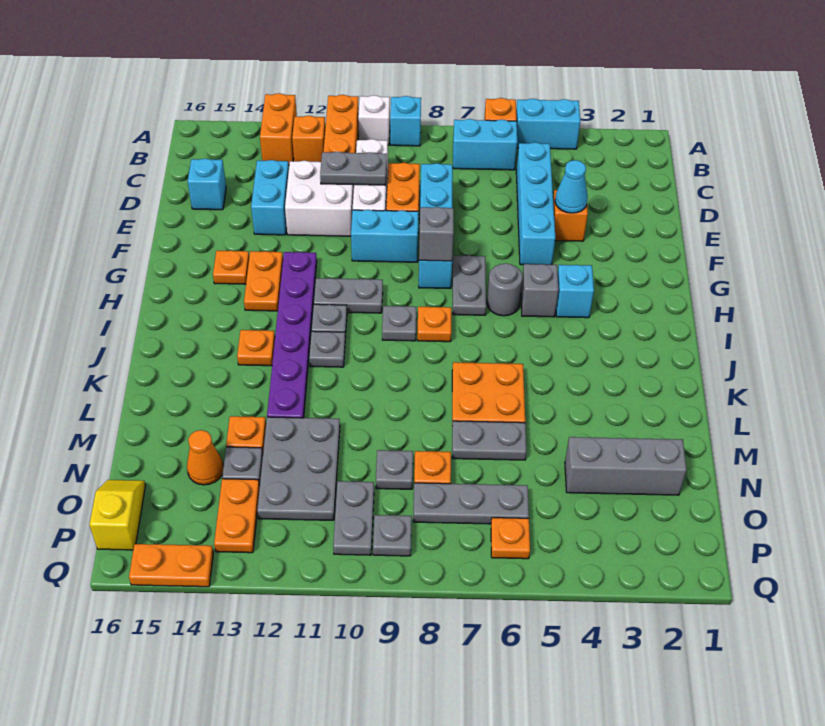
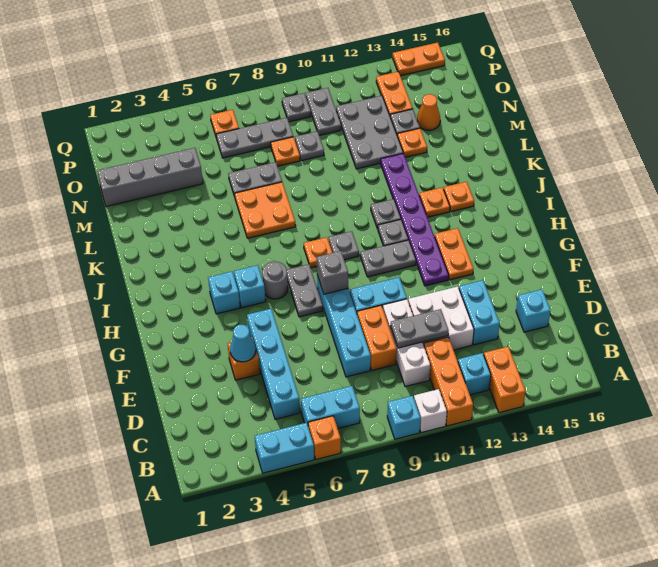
orange 1x1 brick [292,116,325,162] -> cyan 1x1 brick [458,353,491,395]
orange 1x1 plate [213,251,249,284] -> orange 1x1 plate moved to [444,182,474,212]
grey 1x1 brick [521,264,559,317] -> cyan 1x1 brick [234,265,266,308]
grey 1x3 brick [565,437,687,495] -> grey 1x4 brick [97,148,203,207]
yellow 1x2 slope [89,480,145,550] -> none

